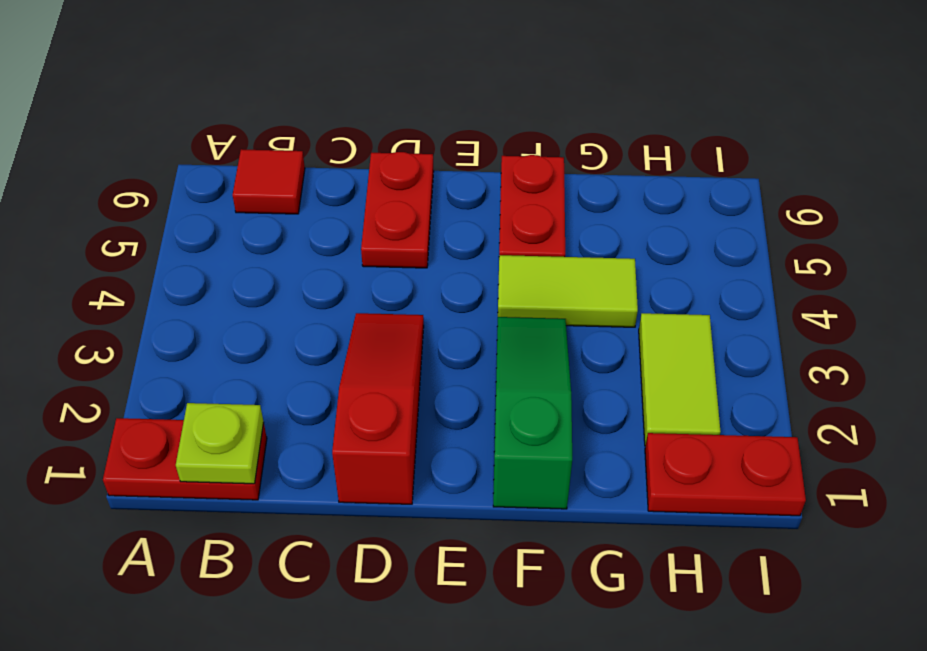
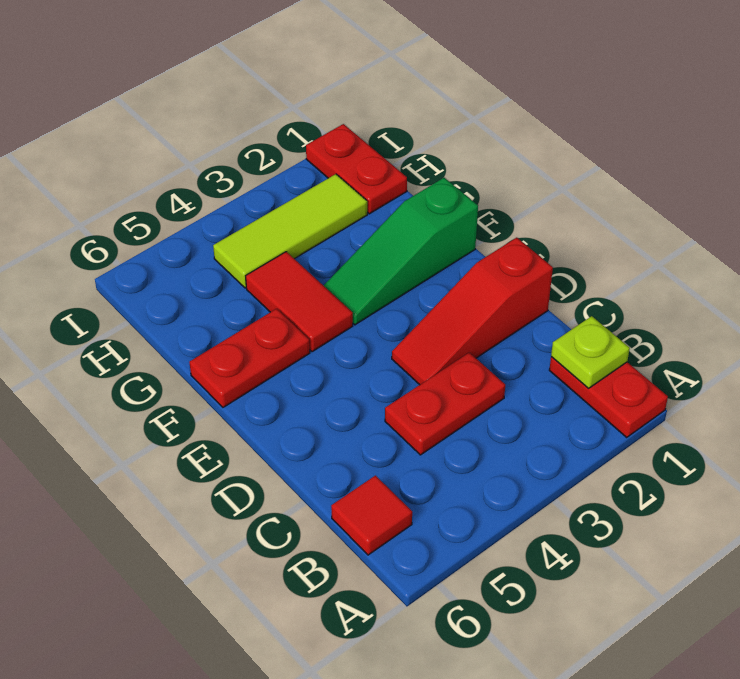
red 1x2 plate [361,152,434,268] -> red 1x2 plate moved to [385,353,505,455]
lime 1x2 tile [498,255,638,327] -> red 1x2 tile [246,252,353,352]
lime 1x2 tile [639,313,721,446] -> lime 1x3 tile [213,174,367,288]

